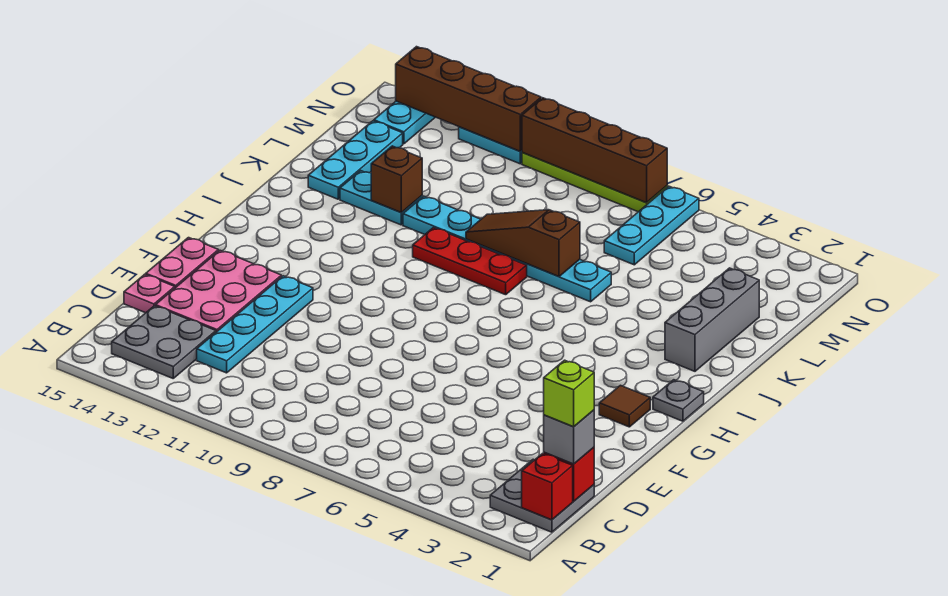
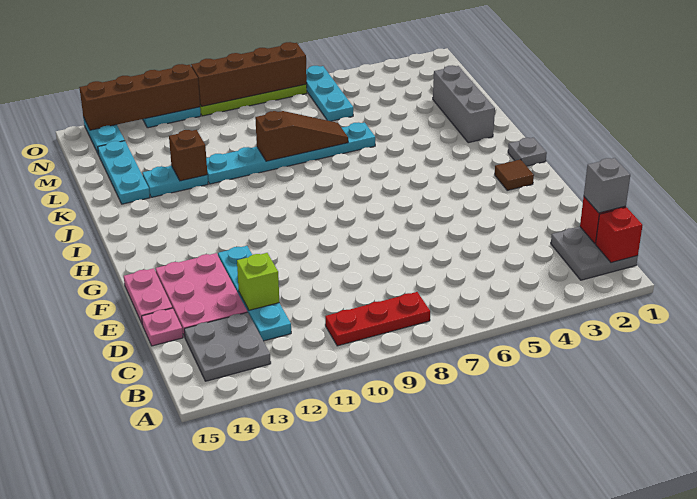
lime 1x1 brick [544,360,594,427] -> lime 1x1 brick moved to [237,253,279,310]
red 1x3 plate [413,228,527,295] -> red 1x3 plate moved to [325,292,430,346]
brown 1x3 slope [466,210,580,277] -> brown 1x3 slope turned to [255,111,348,161]

